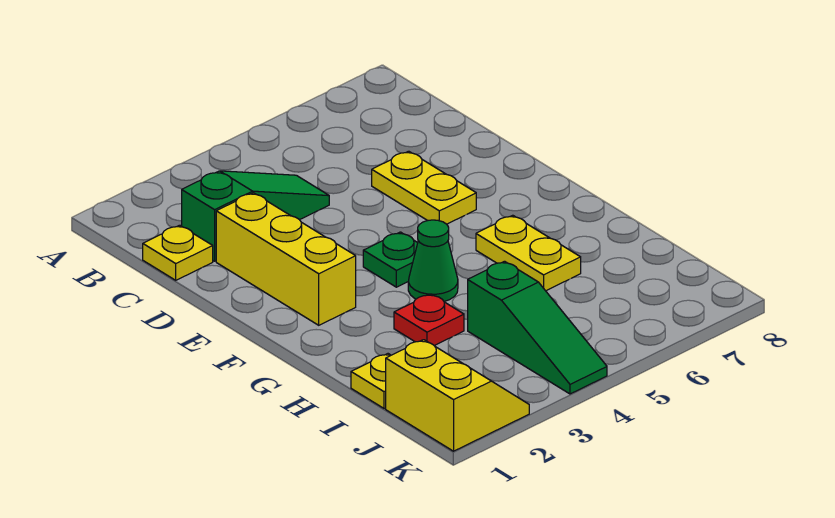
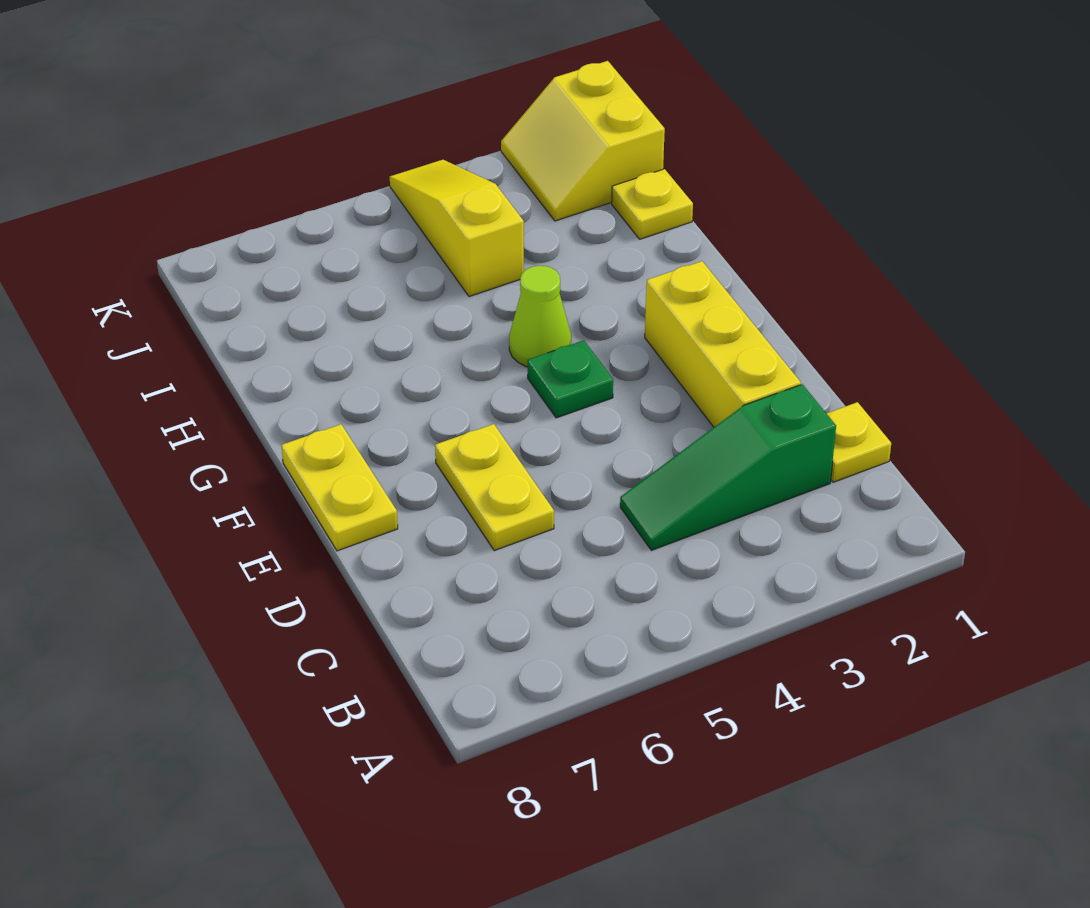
green 1x1 cone [408,220,458,302] -> lime 1x1 cone [509,266,571,367]
yellow 1x2 plate [476,215,581,291] -> yellow 1x2 plate moved to [281,424,398,551]
red 1x1 plate [394,294,464,346] -> none
green 1x3 slope [468,261,607,394] -> yellow 1x3 slope [390,160,524,297]

